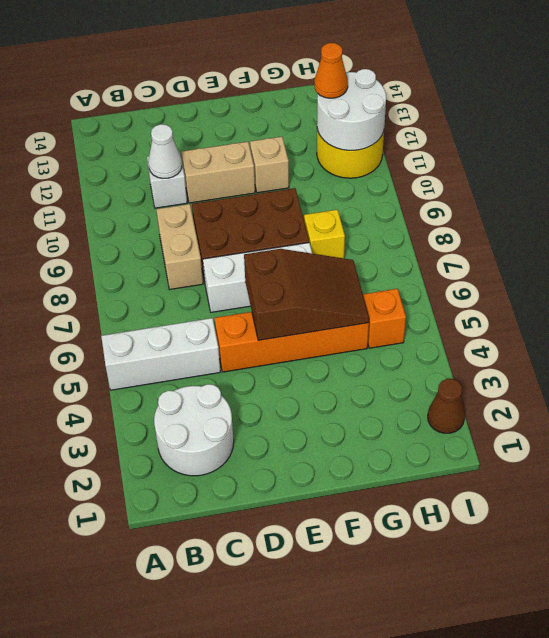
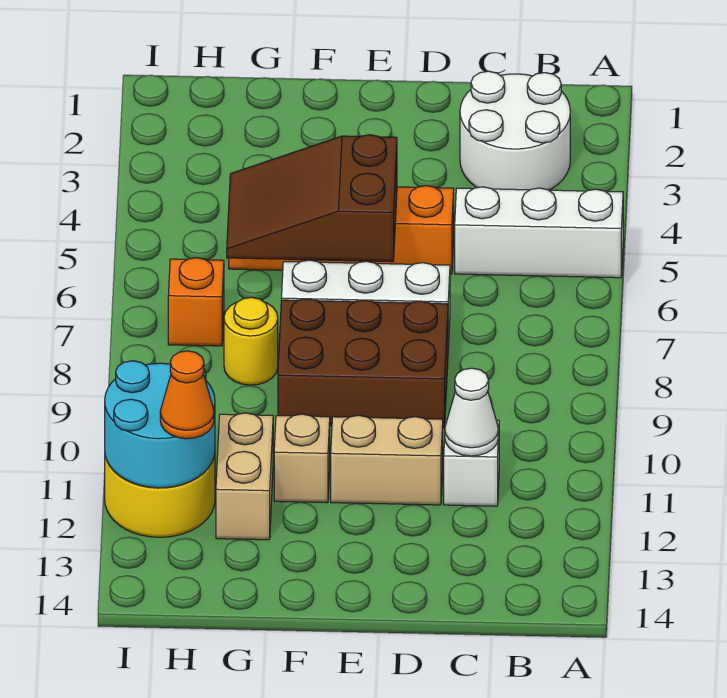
tan 1x2 brick [156,204,203,289] -> tan 1x2 brick moved to [216,413,273,540]
yellow 1x1 brick [304,210,345,258] -> yellow 1x1 round brick [224,297,278,385]
orange 1x1 brick [363,289,406,348] -> orange 1x1 brick moved to [168,258,224,346]
white 2x2 round brick [317,69,386,150] -> cyan 2x2 round brick [105,361,215,488]
brown 1x1 cone [428,379,465,433] -> none

